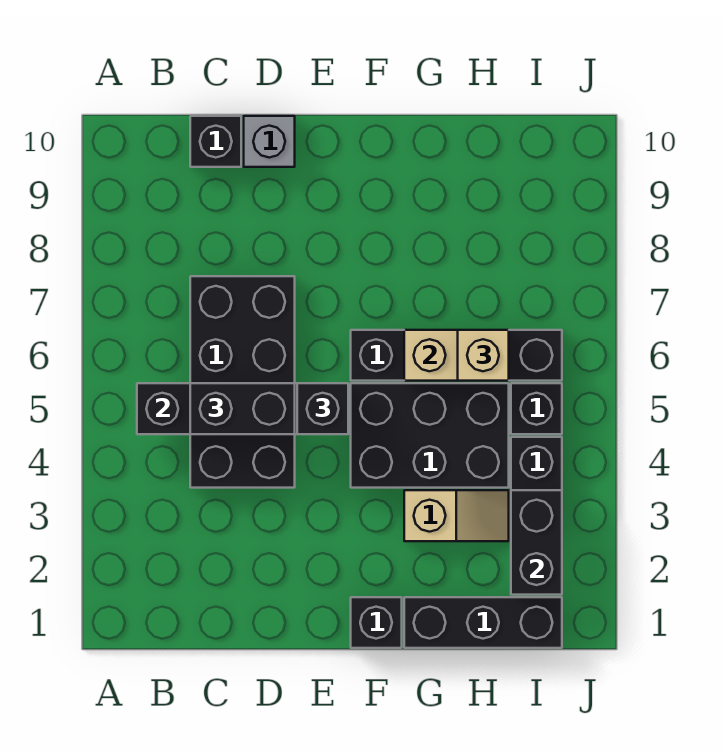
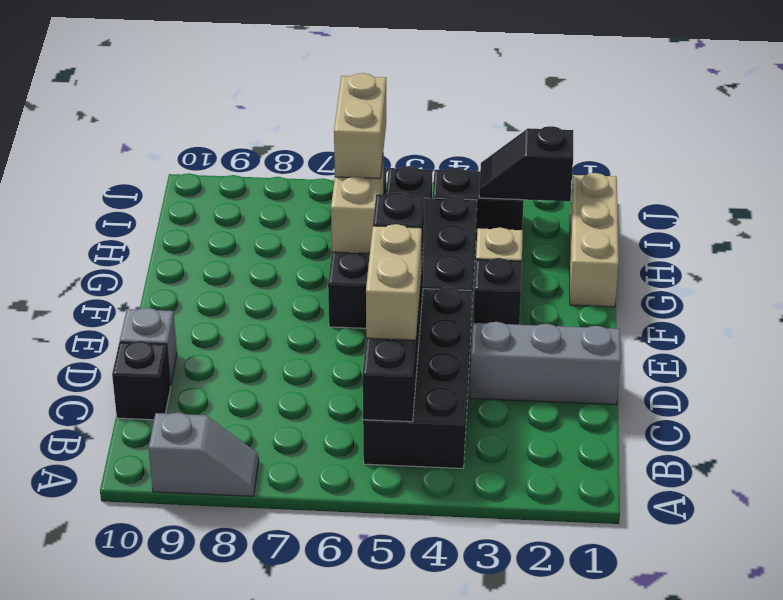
none -> grey 1x2 slope [149,412,259,496]
black 2x4 brick [190,276,295,488] -> black 2x4 brick turned to [363,287,472,468]
black 1x2 brick [190,383,295,434] -> tan 1x2 brick [366,224,422,340]
none -> grey 1x3 brick [470,322,621,405]
black 1x1 brick [351,597,402,648] -> black 1x1 brick moved to [473,258,522,325]
black 1x3 brick [404,597,562,648] -> tan 1x3 brick [570,173,619,307]
tan 1x1 brick [458,330,509,381] -> tan 1x2 brick [334,73,386,179]
black 1x2 brick [511,490,562,595] -> black 1x2 slope [479,126,573,201]

